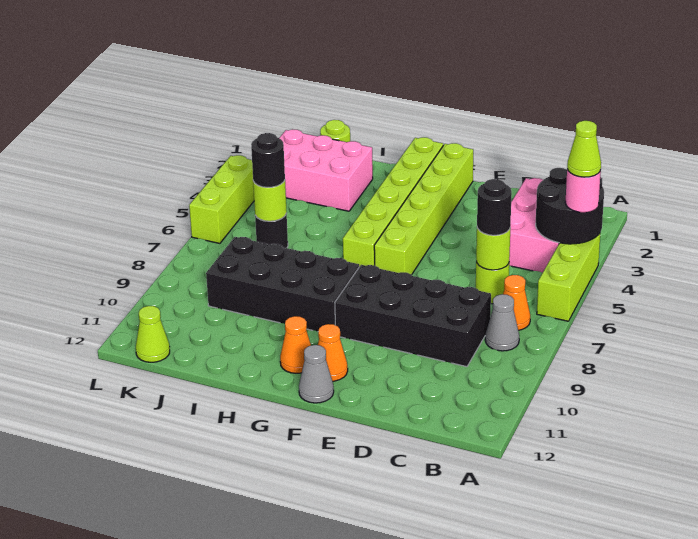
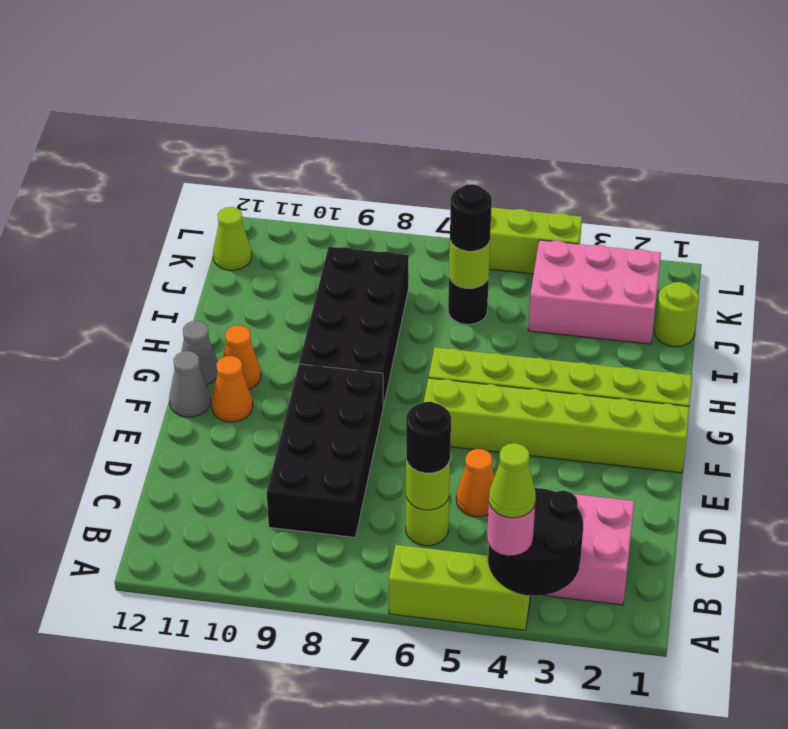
orange 1x1 cone [503,275,530,330] -> orange 1x1 cone moved to [456,449,494,517]
grey 1x1 cone [485,294,519,351] -> grey 1x1 cone moved to [181,321,218,385]
pink 2x3 brick [279,129,373,211] -> pink 2x3 brick turned to [528,240,661,344]

